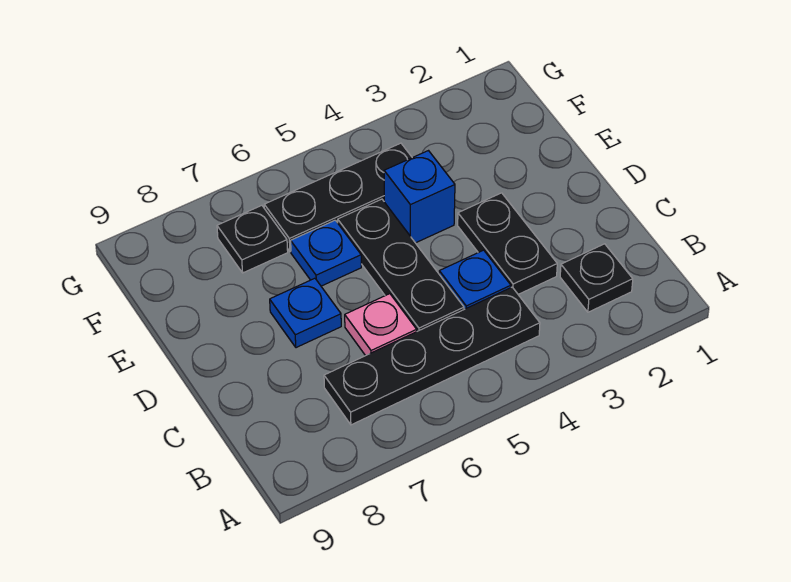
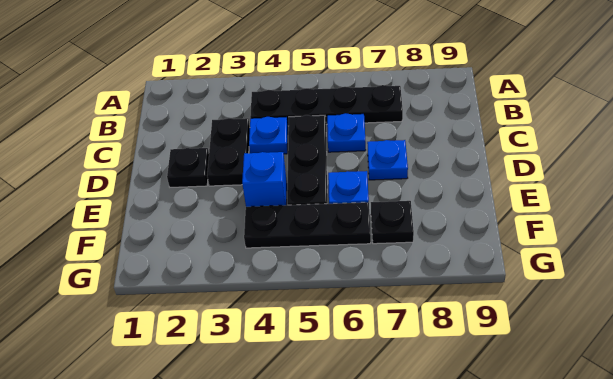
black 1x1 plate [560,244,633,312] -> black 1x1 plate moved to [167,148,209,187]
pink 1x1 plate [345,294,417,356] -> blue 1x1 plate [327,113,366,152]

